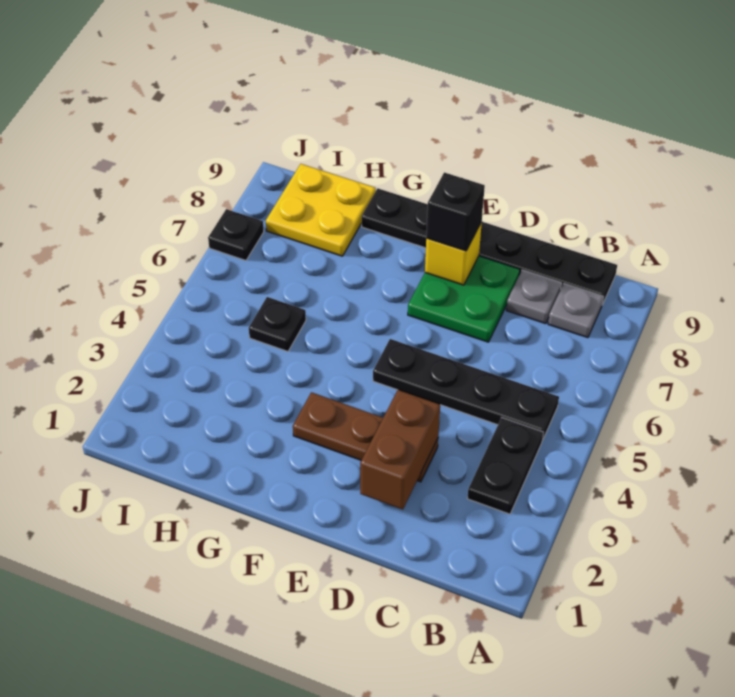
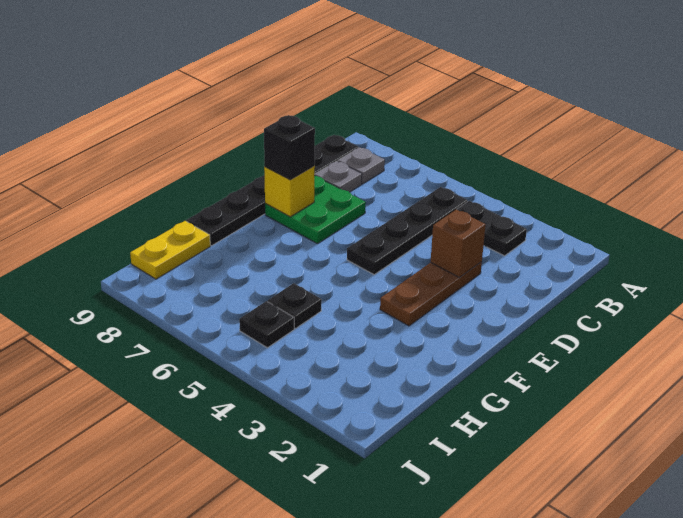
brown 1x2 brick [360,390,440,509] -> brown 1x1 brick [431,209,486,277]
yellow 2x2 plate [266,164,376,256] -> yellow 1x2 plate [130,221,210,279]
black 1x1 plate [208,209,264,260] -> black 1x1 plate moved to [239,301,294,348]

